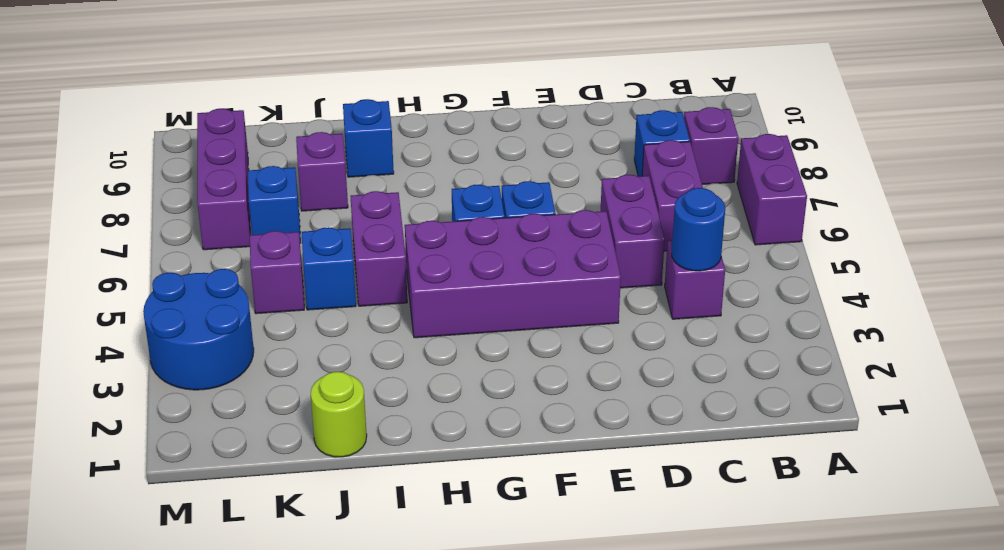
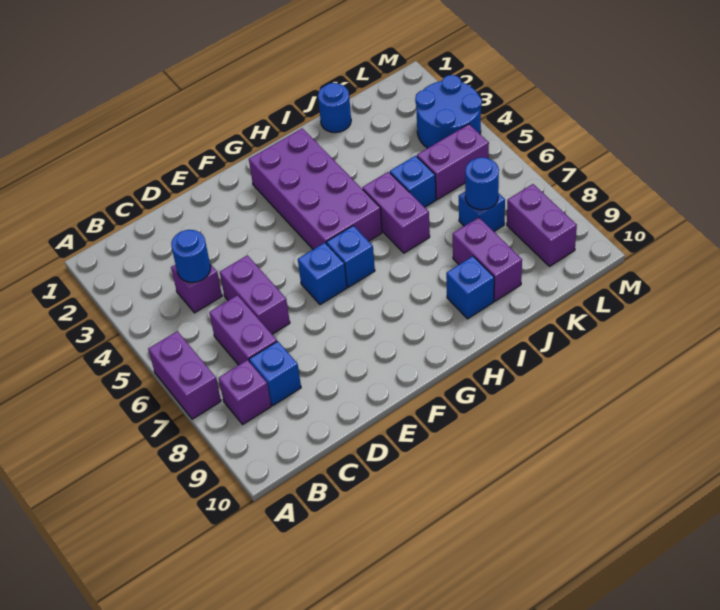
purple 2x4 brick [405,210,621,338] -> purple 2x4 brick turned to [249,128,382,249]
lime 1x1 round brick [311,372,367,457] -> blue 1x1 round brick [318,83,351,133]
purple 1x1 brick [296,132,348,211] -> purple 1x2 brick [453,217,522,301]
purple 1x1 brick [250,231,304,314] -> purple 1x2 brick [417,124,489,199]
none -> blue 1x1 round brick [465,157,499,210]
purple 1x3 brick [197,109,250,250] -> purple 1x2 brick [507,184,577,266]

